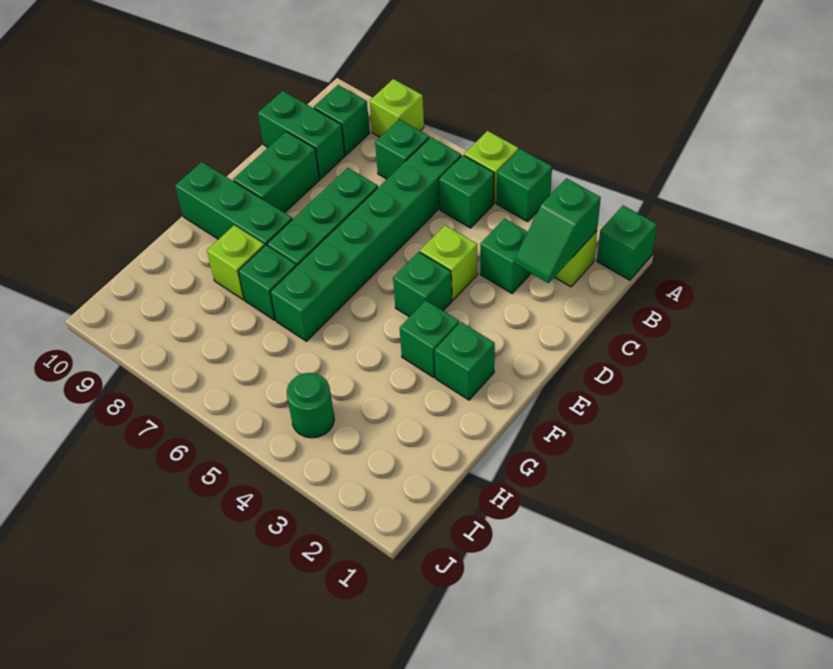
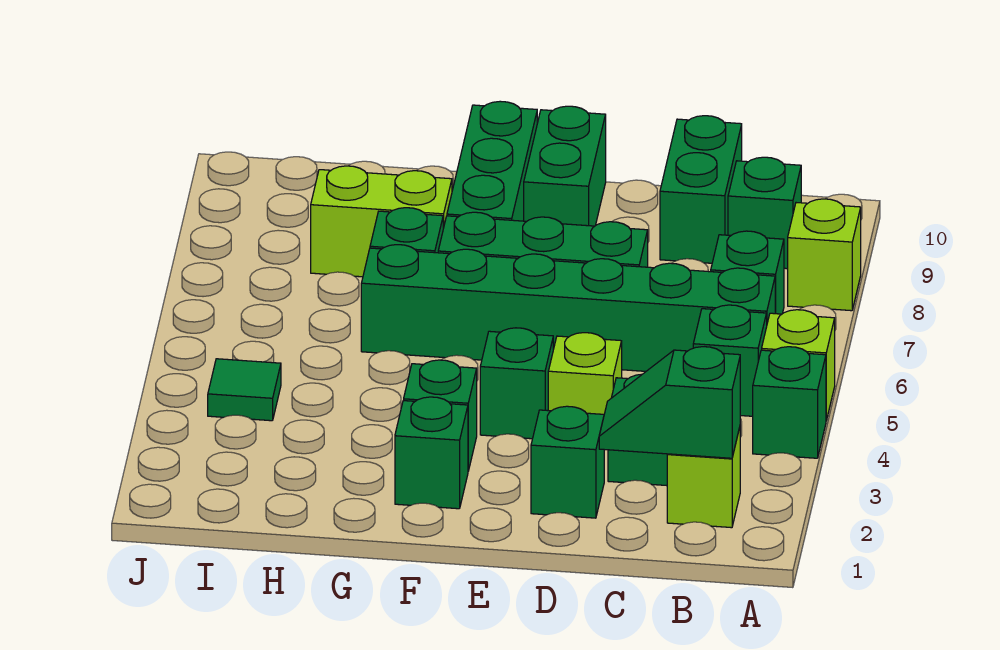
green 1x1 brick [597,205,657,280] -> green 1x1 brick moved to [531,406,604,518]
green 1x2 brick [233,132,319,213] -> green 1x2 brick turned to [524,106,606,226]
lime 1x1 brick [207,225,264,300] -> lime 1x2 brick [311,166,452,277]
green 1x1 round brick [287,373,334,438] -> green 1x1 tile [208,359,281,421]

